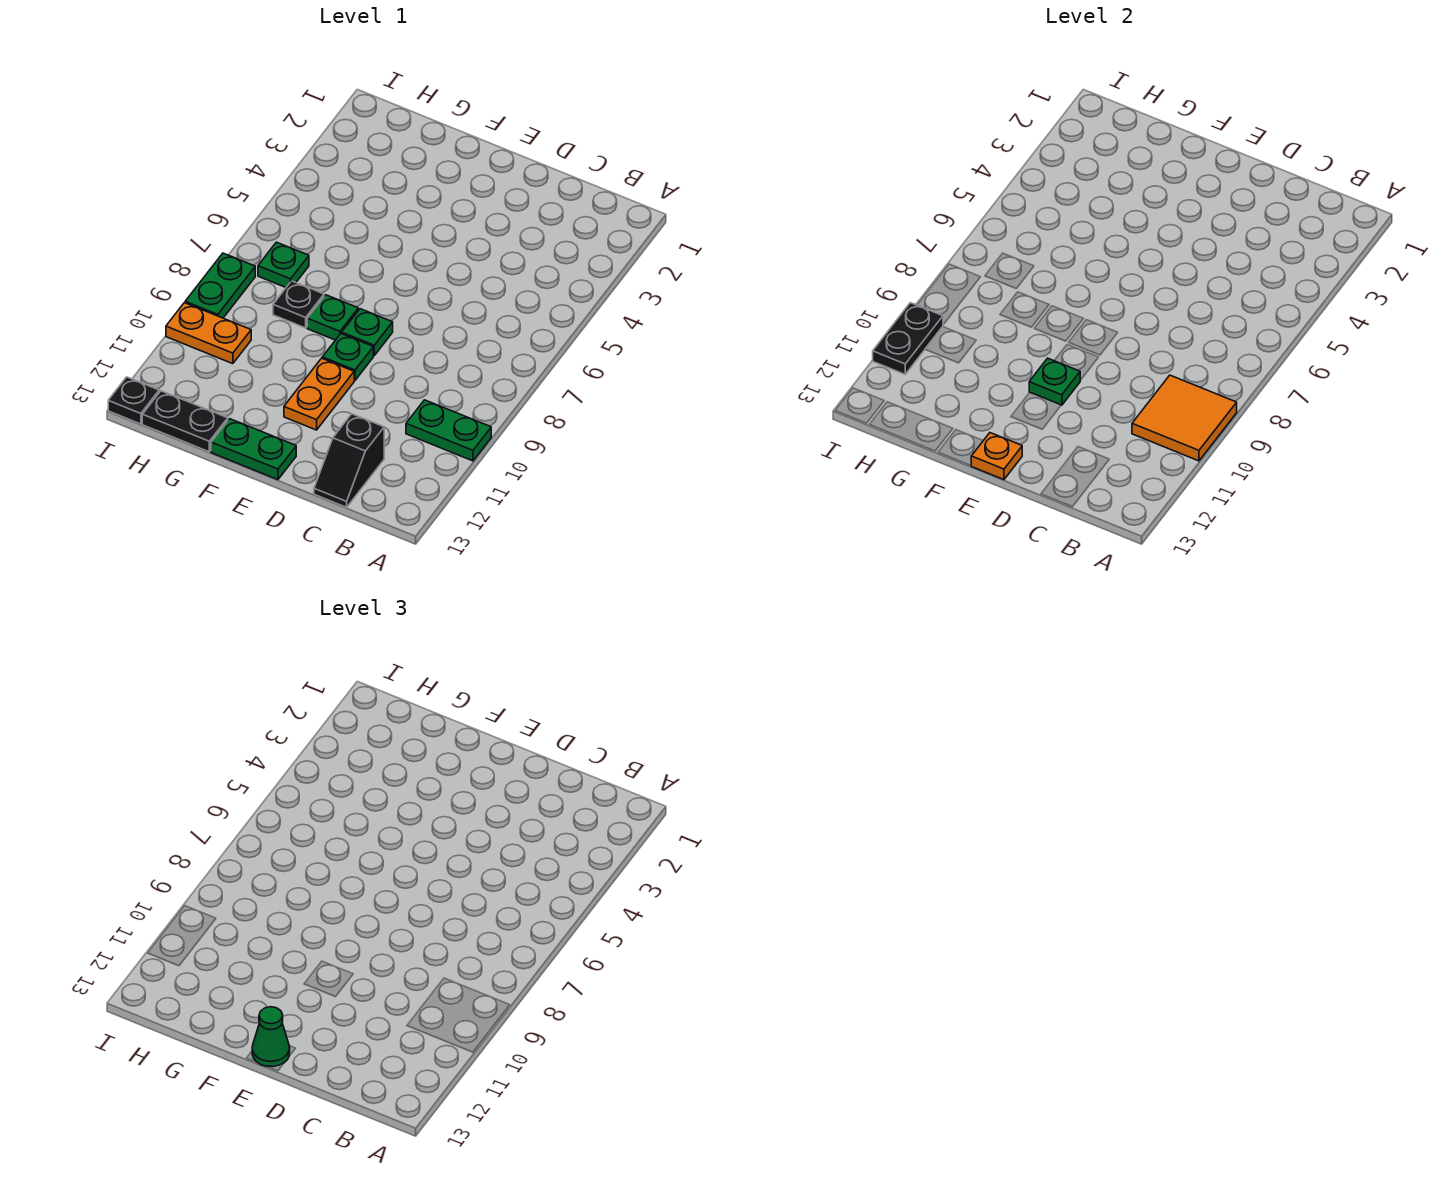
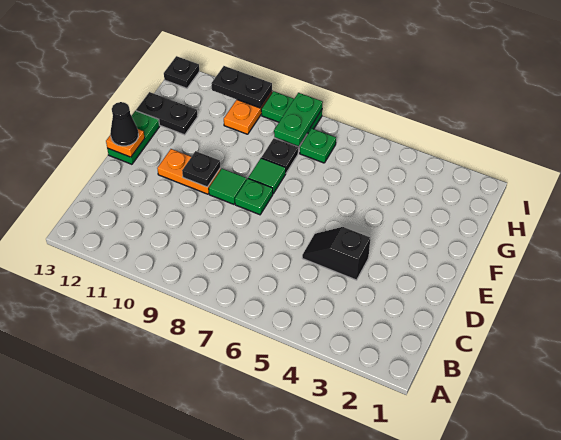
orange 2x2 tile [1132,375,1237,461] -> none
green 1x2 plate [406,400,491,461] -> green 1x2 plate moved to [274,93,323,146]
black 1x2 slope [314,414,384,507] -> black 1x2 slope moved to [302,227,370,280]
green 1x1 plate [322,334,373,380] -> green 1x1 tile [209,169,247,204]
green 1x1 plate [1029,358,1080,405] -> black 1x1 plate [182,151,220,187]
green 1x1 cone [252,1007,290,1067] -> black 1x1 cone [110,102,138,146]
green 1x1 plate [307,295,358,340] -> green 1x1 tile [248,158,286,194]
black 1x2 plate [142,391,228,452] -> black 1x2 plate turned to [136,92,198,135]

